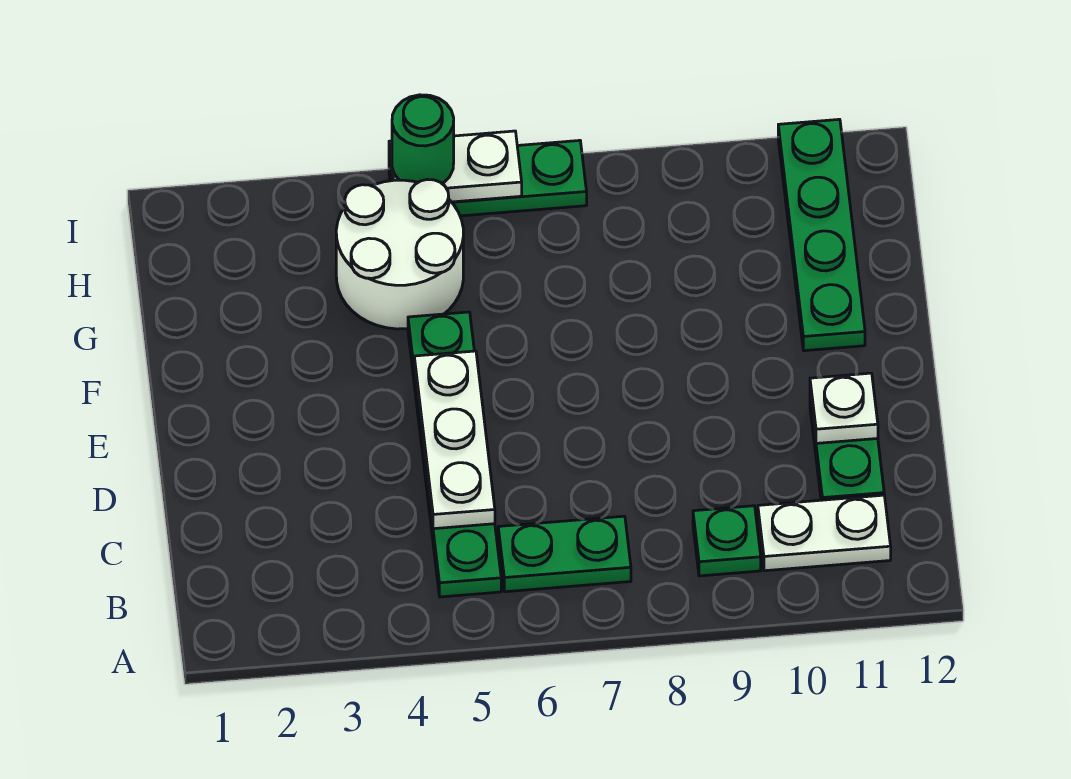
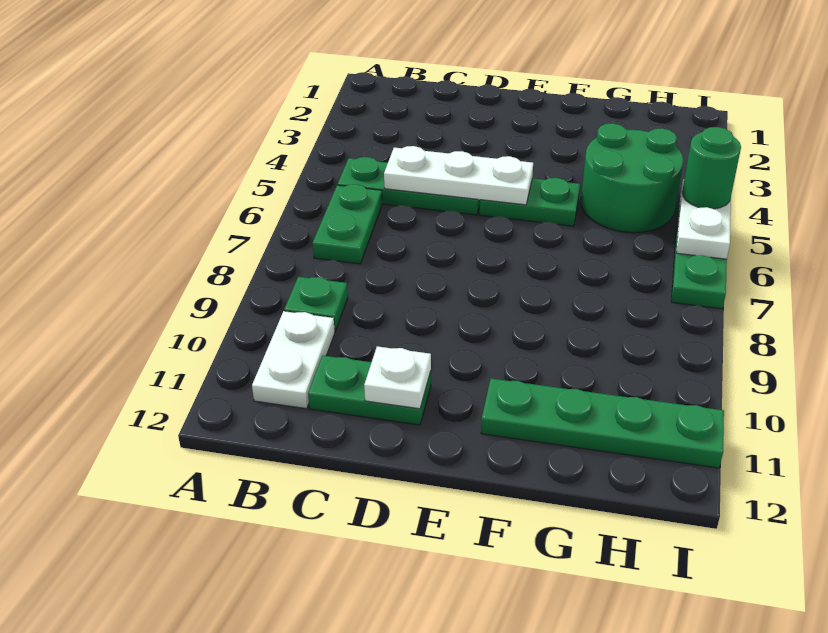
white 2x2 round brick [336,180,463,329] -> green 2x2 round brick [581,123,683,233]

